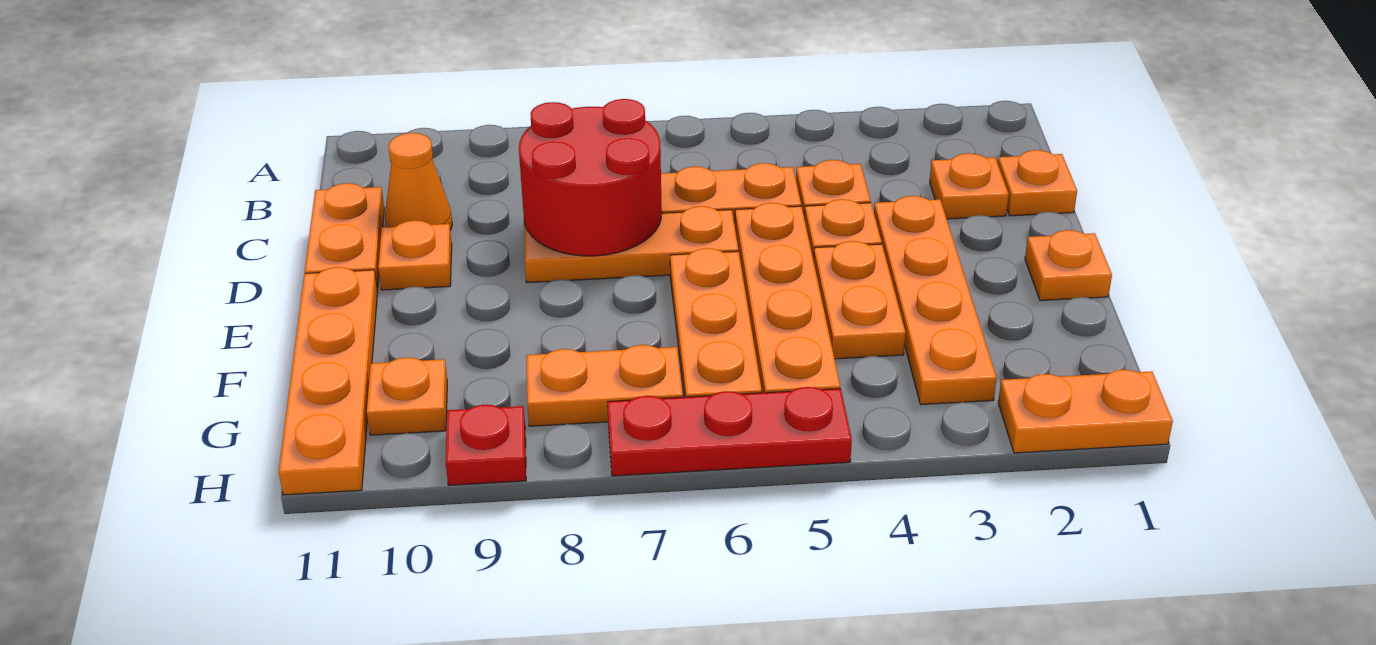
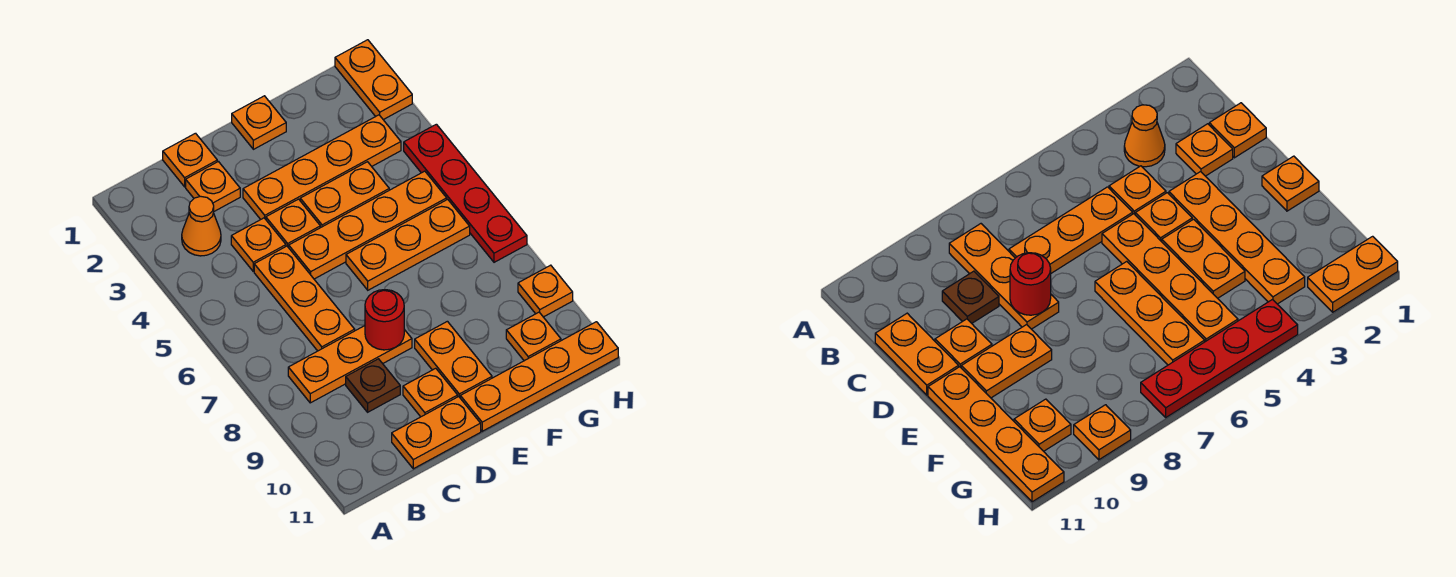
red 2x2 round brick [519,99,662,256] -> red 1x1 round brick [365,290,404,350]
none -> brown 1x1 plate [346,359,400,412]
orange 1x1 cone [385,133,452,230] -> orange 1x1 cone moved to [182,196,221,256]
orange 1x3 plate [524,206,738,283] -> orange 1x3 plate turned to [288,326,412,403]
orange 1x2 plate [526,345,683,426] -> orange 1x2 plate moved to [415,321,492,397]
red 1x3 plate [607,387,852,476] -> red 1x4 plate [404,124,527,262]
red 1x1 plate [446,405,526,485] -> orange 1x1 plate [518,265,573,317]

